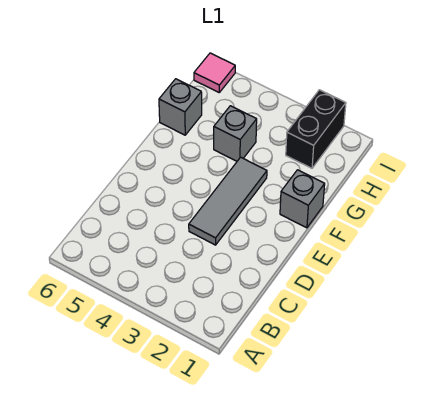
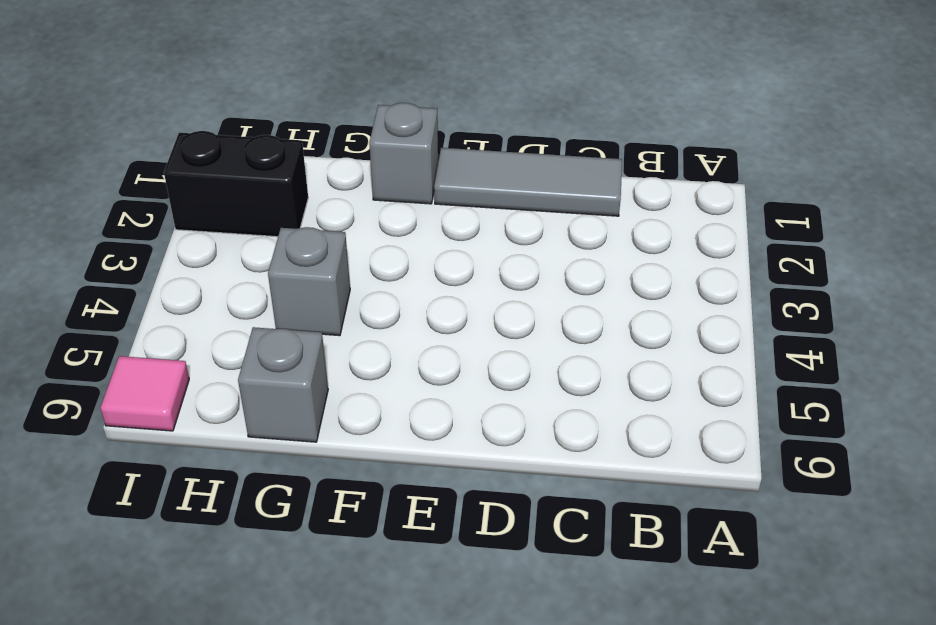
grey 1x3 tile [189,157,267,245] -> grey 1x3 tile moved to [434,148,622,216]

